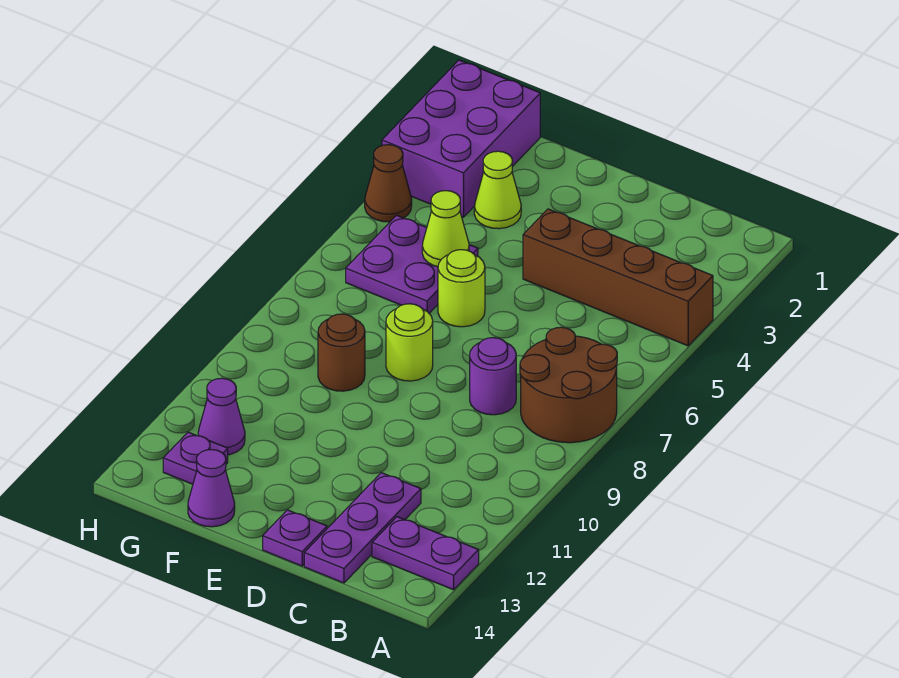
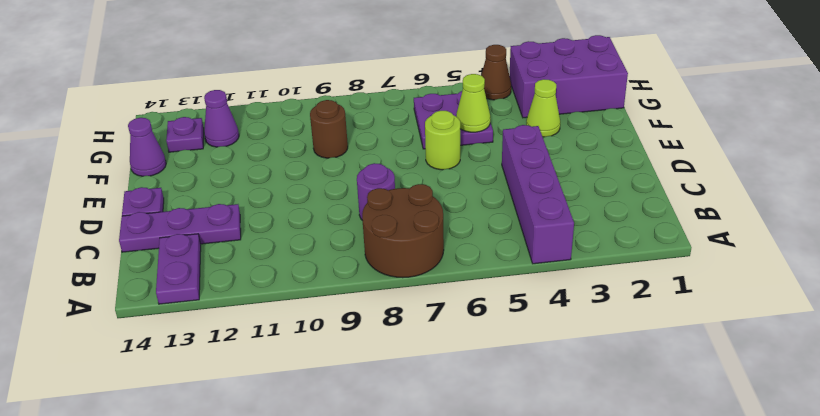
brown 1x4 brick [523,209,713,346] -> purple 1x4 brick [502,125,574,264]
lime 1x1 round brick [386,304,433,381] -> none

